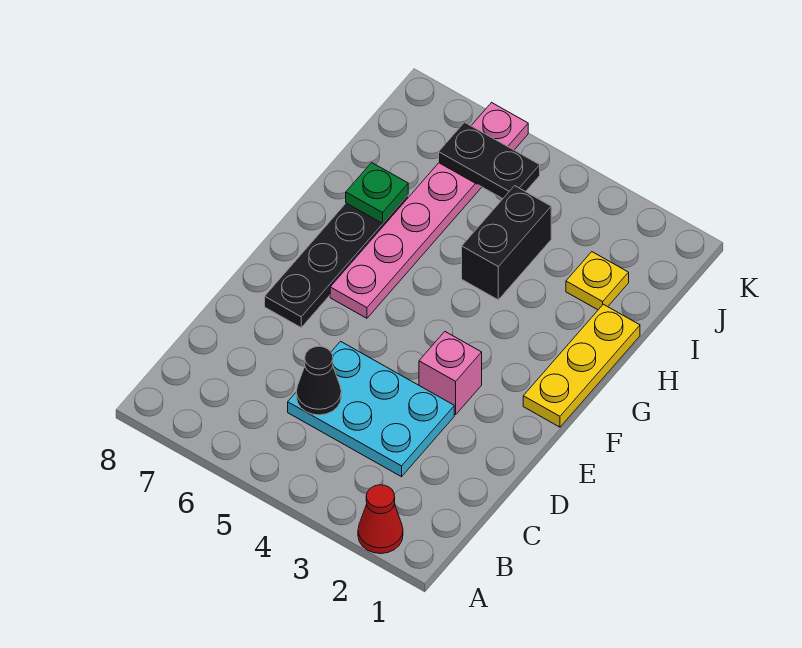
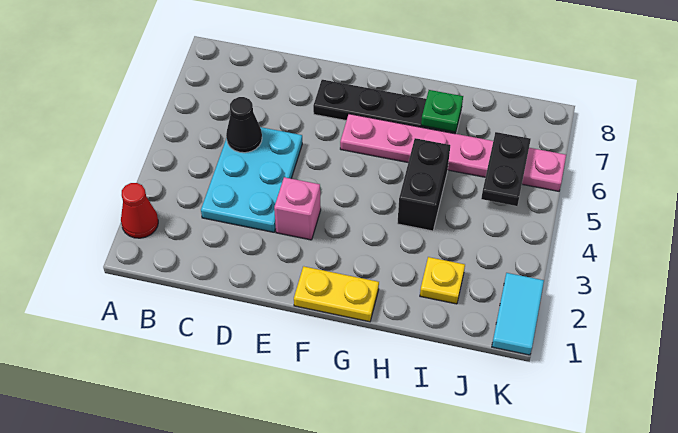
yellow 1x3 plate [523,304,640,427] -> yellow 1x2 plate [294,266,379,322]
black 1x2 brick [462,186,551,300] -> black 1x2 brick turned to [397,138,450,231]
none -> cyan 1x2 tile [492,273,544,355]

